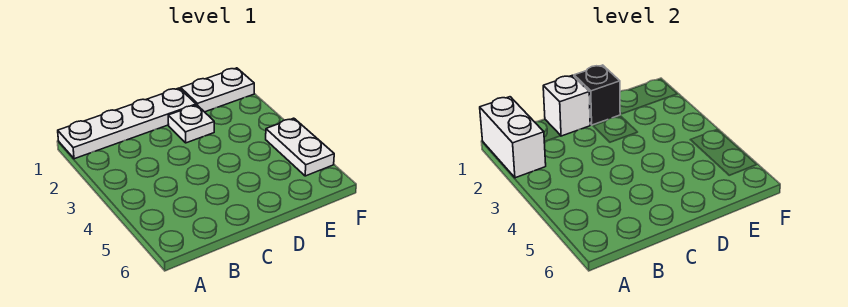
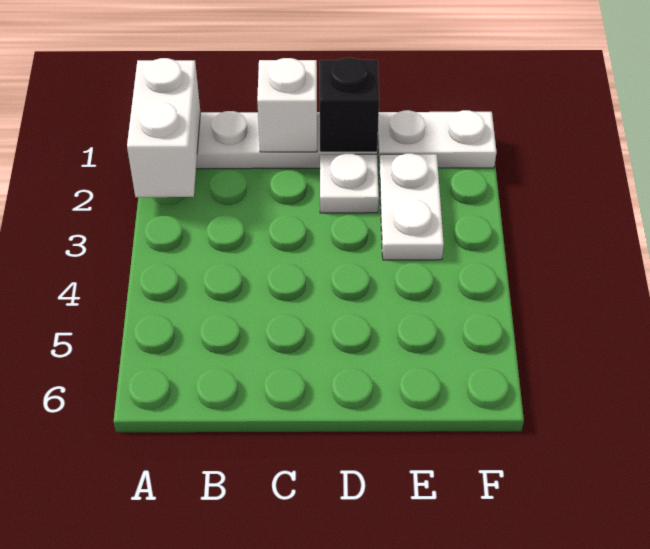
white 1x2 plate [266,118,334,176] -> white 1x2 plate moved to [379,153,444,260]

